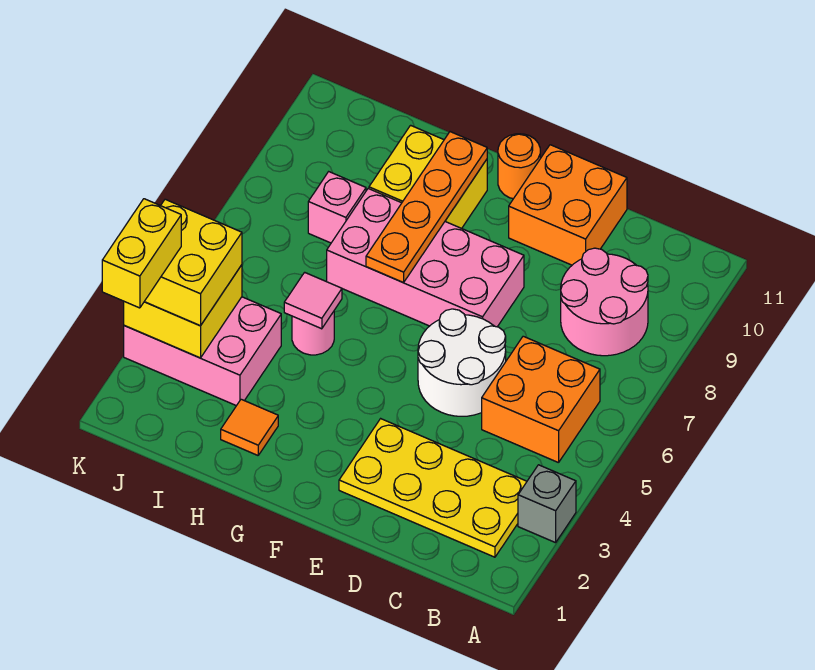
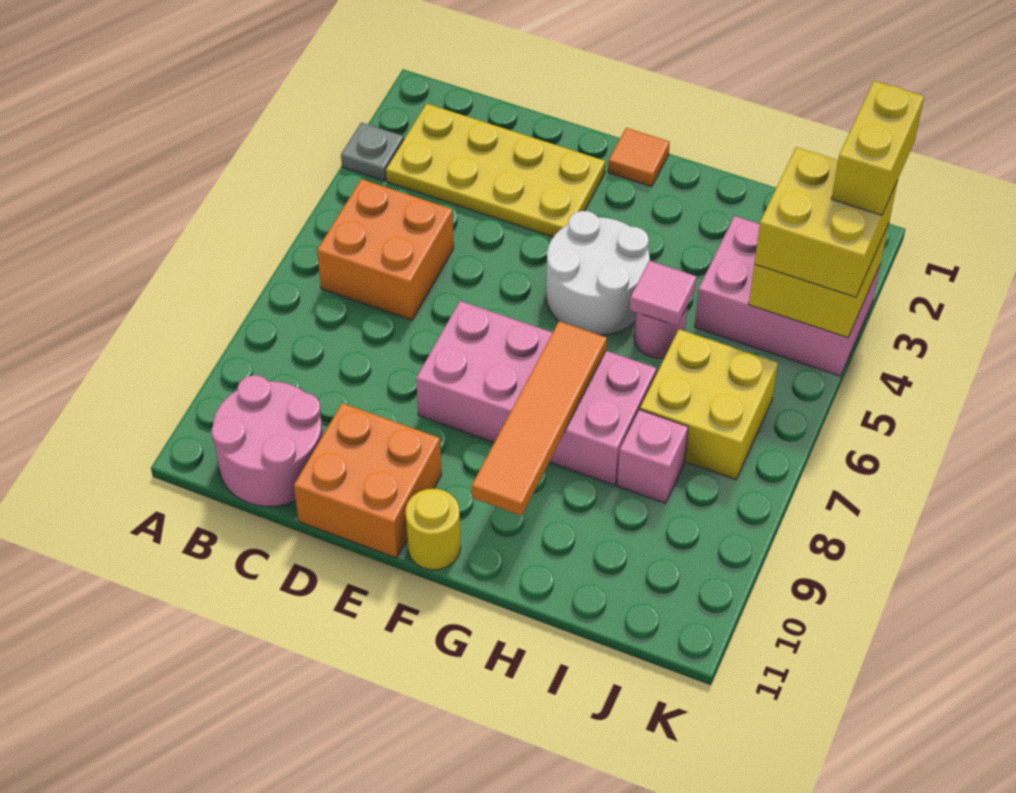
grey 1x1 brick [518,465,576,543] -> grey 1x1 plate [341,122,404,181]
pink 2x2 round brick [561,248,648,356] -> pink 2x2 round brick moved to [212,375,323,507]
white 2x2 round brick [418,309,506,416] -> white 2x2 round brick moved to [546,211,650,335]
orange 1x1 round brick [498,134,540,199] -> yellow 1x1 round brick [406,489,461,570]
orange 1x4 plate [366,132,487,282] -> orange 1x4 tile [472,321,607,516]
yellow 2x2 brick [369,125,487,228] -> yellow 2x2 brick moved to [640,329,778,480]
orange 1x1 tile [221,399,278,455] -> orange 1x1 tile moved to [608,128,670,187]

